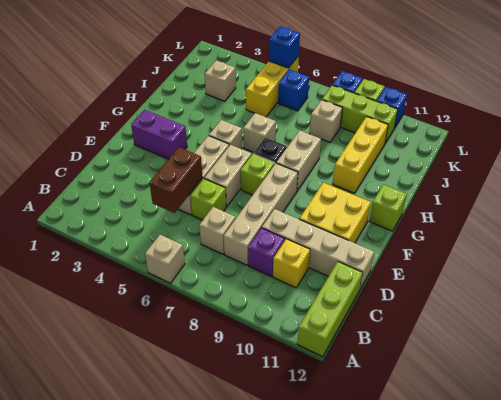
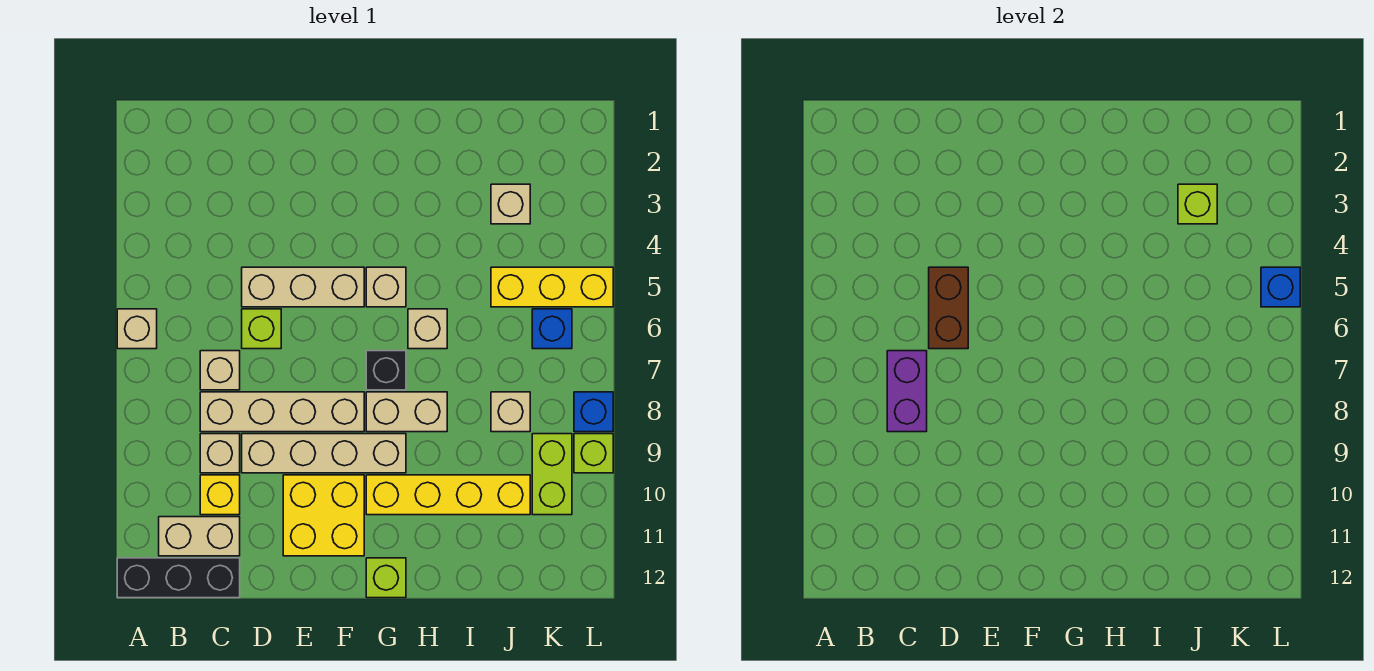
lime 1x3 brick [297,262,363,357] -> black 1x3 brick [117,558,240,598]
brown 1x2 brick [149,147,203,213] -> brown 1x2 brick turned to [929,267,968,349]
purple 1x1 brick [248,228,285,276] -> tan 1x1 brick [200,434,240,473]
tan 1x4 brick [262,209,374,289] -> tan 1x4 brick turned to [242,434,406,473]
tan 1x2 brick [204,145,252,207] -> tan 1x2 brick moved to [159,517,240,556]
purple 1x2 brick [131,110,187,159] -> purple 1x2 brick moved to [887,351,927,432]
lime 1x1 brick [241,154,275,195] -> lime 1x1 brick moved to [1178,184,1217,224]
yellow 1x3 brick [333,117,388,193] -> yellow 1x4 brick [366,475,530,515]
lime 1x3 brick [322,85,398,144] -> lime 1x2 brick [532,434,572,515]
blue 1x1 brick [377,87,407,129] -> none

